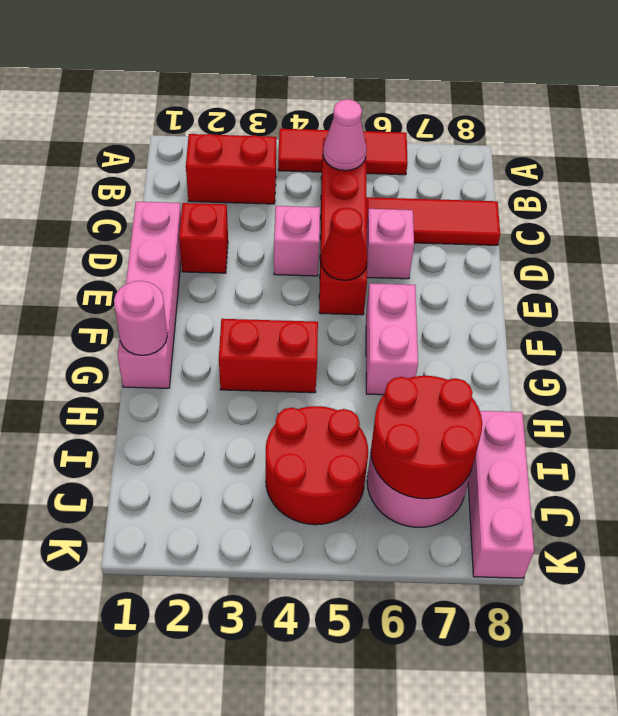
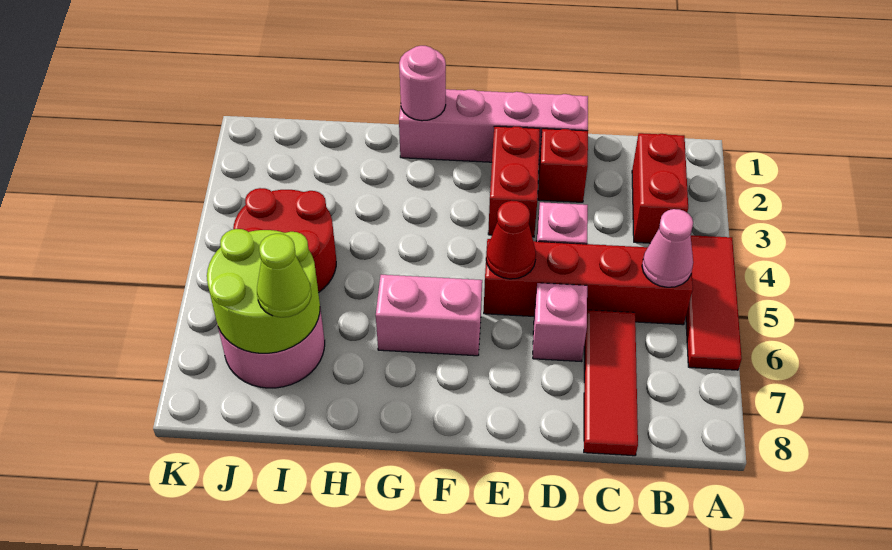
red 1x2 brick [219,319,318,393] -> red 1x2 brick moved to [488,126,540,237]
red 2x2 round brick [371,376,482,499] -> lime 2x2 round brick [207,229,320,353]
none -> lime 1x1 cone [257,234,311,317]
pink 1x3 brick [468,411,534,578] -> none

